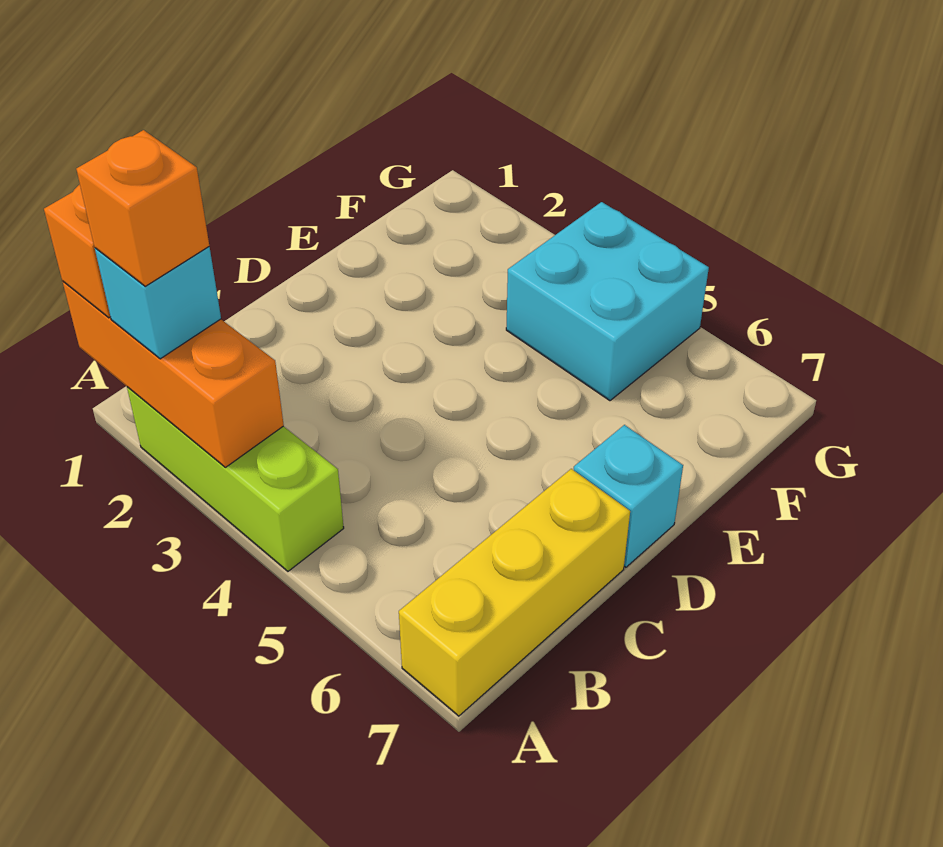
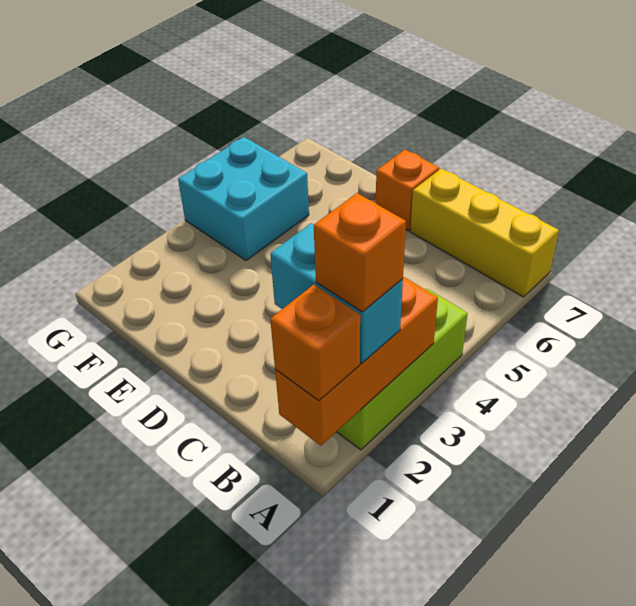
cyan 1x1 brick [95,247,221,359] -> cyan 1x2 brick [270,223,403,363]
cyan 1x1 brick [574,425,683,567] -> orange 1x1 brick [376,150,439,231]

